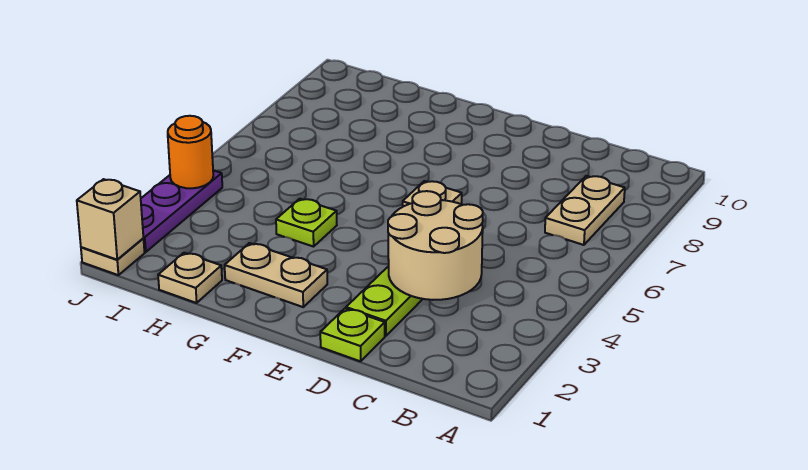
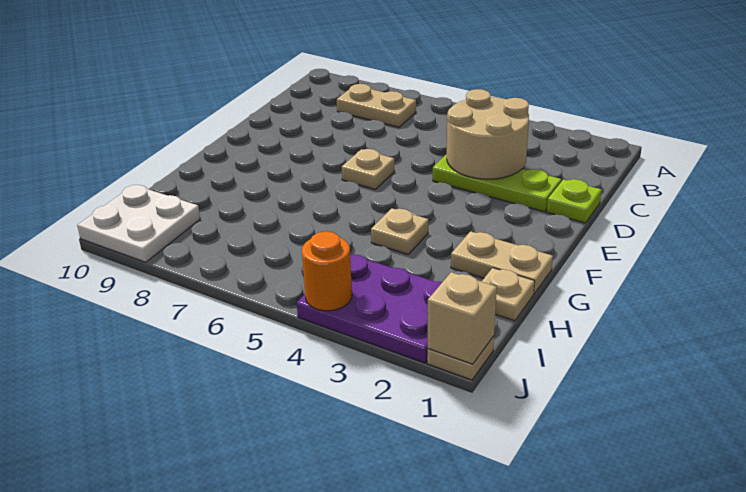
tan 1x2 plate [225,243,327,307] -> tan 1x2 plate turned to [451,231,553,294]
lime 1x1 plate [276,199,337,247] -> tan 1x1 plate [371,208,428,254]
none -> white 2x2 plate [77,185,200,262]
purple 1x3 plate [141,170,222,252] -> purple 2x3 plate [297,254,442,363]

